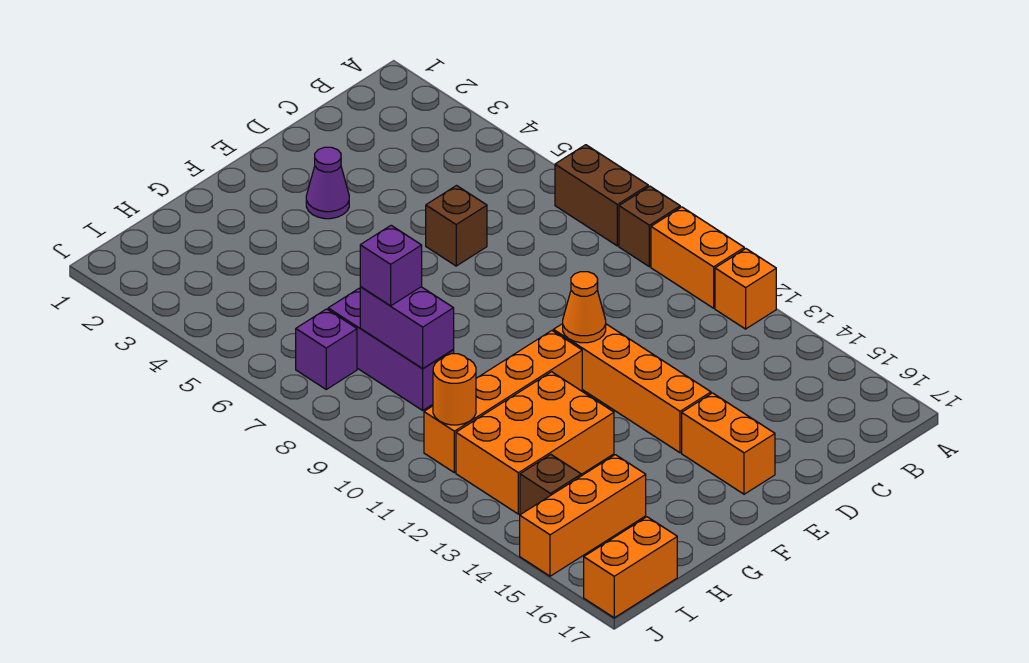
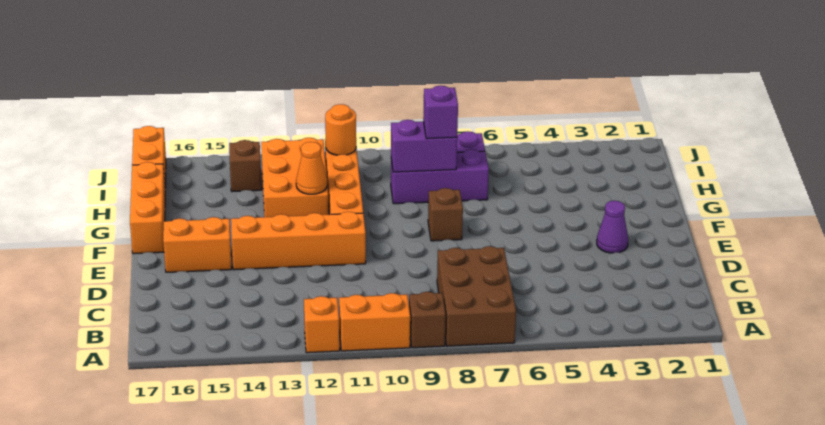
brown 1x2 brick [555,145,648,246] -> brown 2x3 brick [437,246,516,346]
brown 1x1 brick [426,186,487,266] -> brown 1x1 brick moved to [428,188,463,241]
orange 1x1 cone [563,272,606,343] -> orange 1x1 cone moved to [296,142,327,194]
orange 1x3 brick [520,455,646,576] -> orange 1x3 brick moved to [130,162,165,254]

